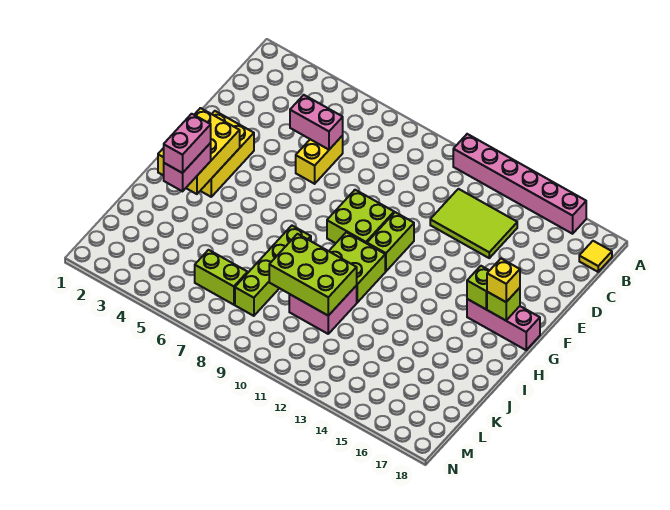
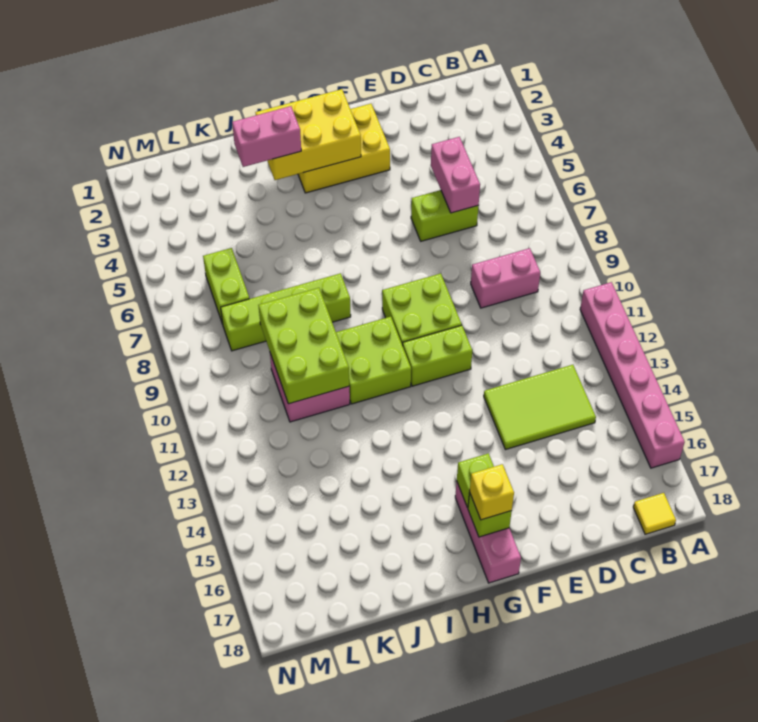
lime 2x3 tile [430,189,517,258] -> lime 2x3 tile turned to [484,365,596,450]
yellow 1x2 brick [296,136,343,184] -> lime 1x2 brick [411,190,478,241]
pink 1x2 brick [164,114,211,173] -> pink 1x2 brick moved to [471,248,540,308]

